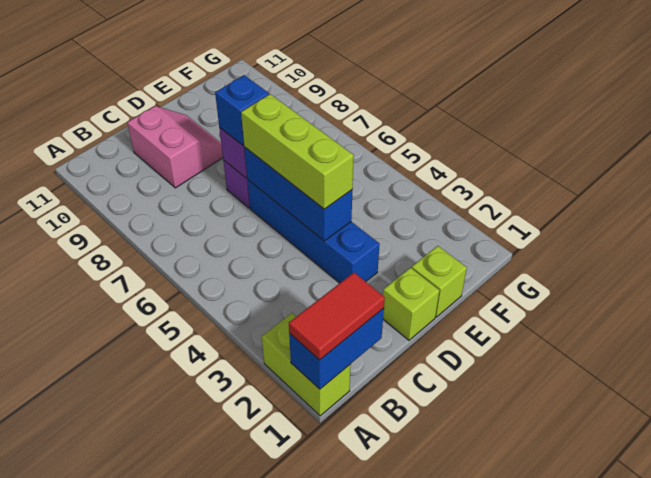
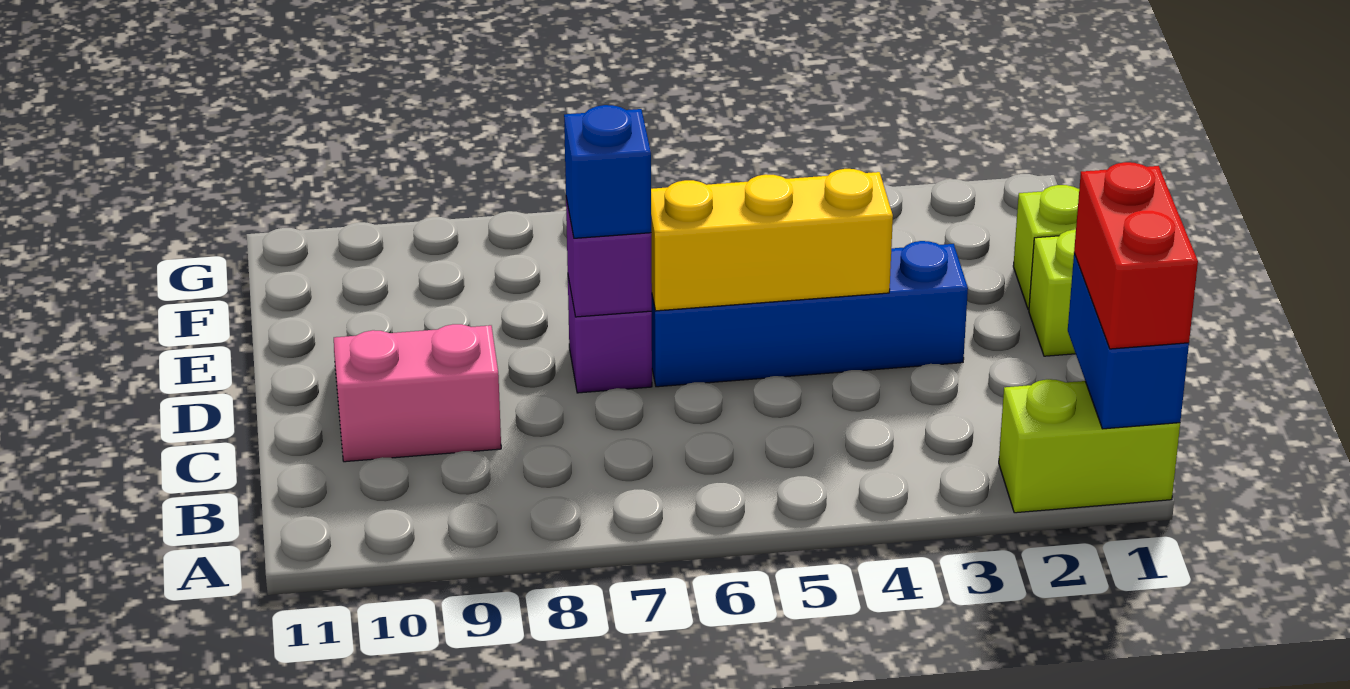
red 1x2 tile [289,273,385,360] -> red 1x2 brick [1074,162,1198,349]
blue 1x3 brick [244,147,352,241] -> yellow 1x3 brick [651,169,893,311]
lime 1x3 brick [241,94,354,209] -> none

